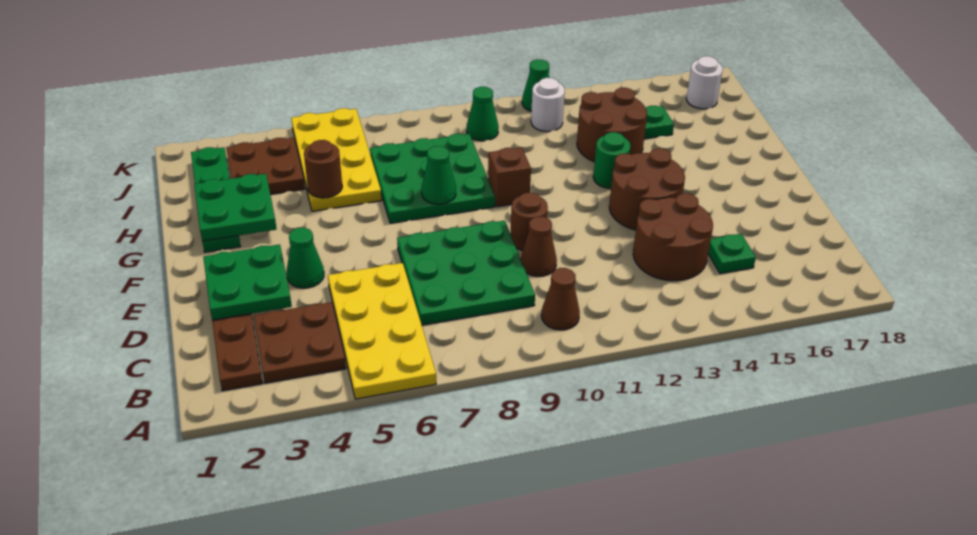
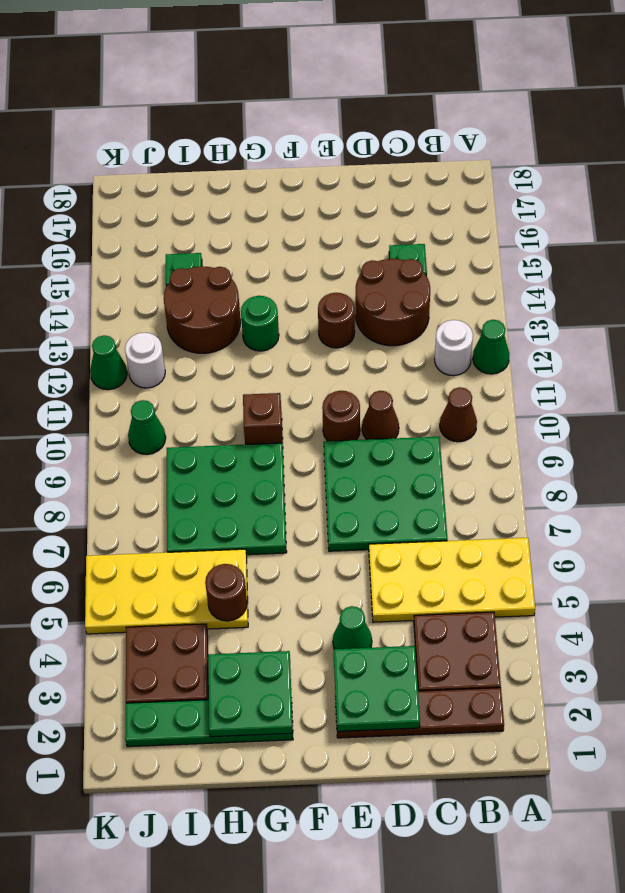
brown 2x2 round brick [609,148,685,230] -> brown 1x1 round brick [318,293,355,348]
green 1x1 cone [422,146,456,204] -> green 1x1 cone moved to [473,320,510,374]
white 1x1 round brick [687,56,723,109] -> white 1x1 round brick moved to [435,320,473,376]

